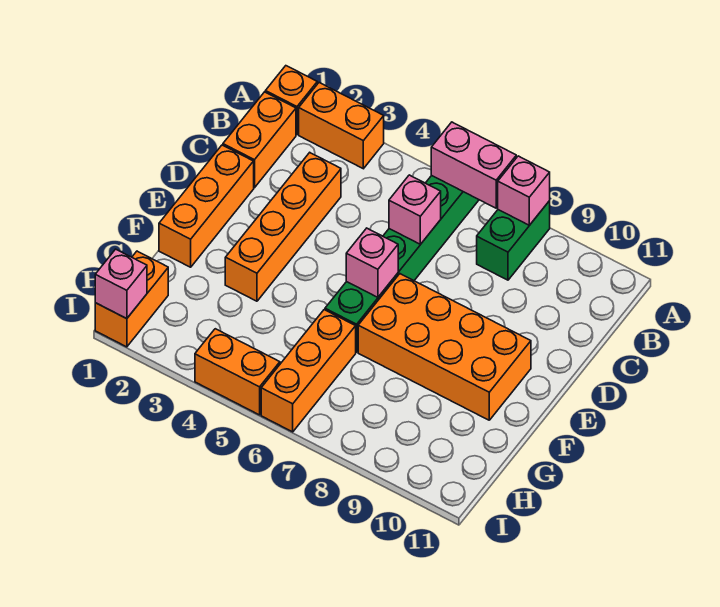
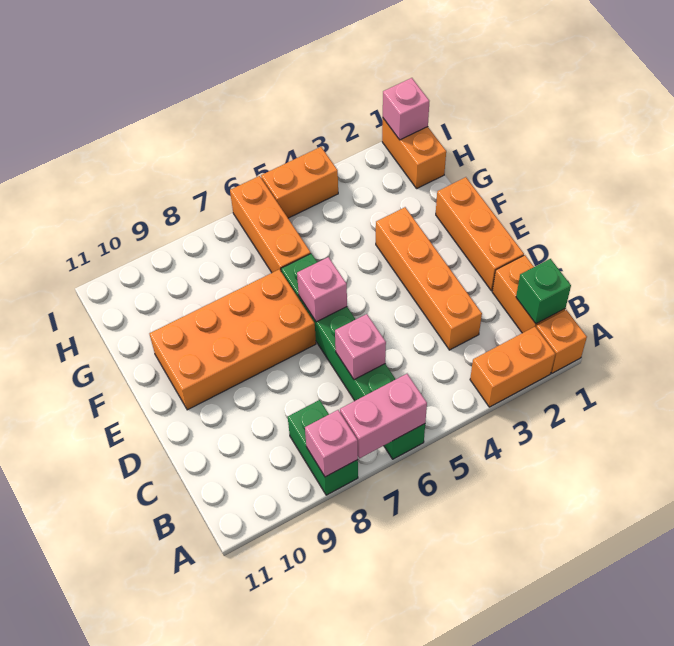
none -> green 1x1 brick [516,259,571,324]

